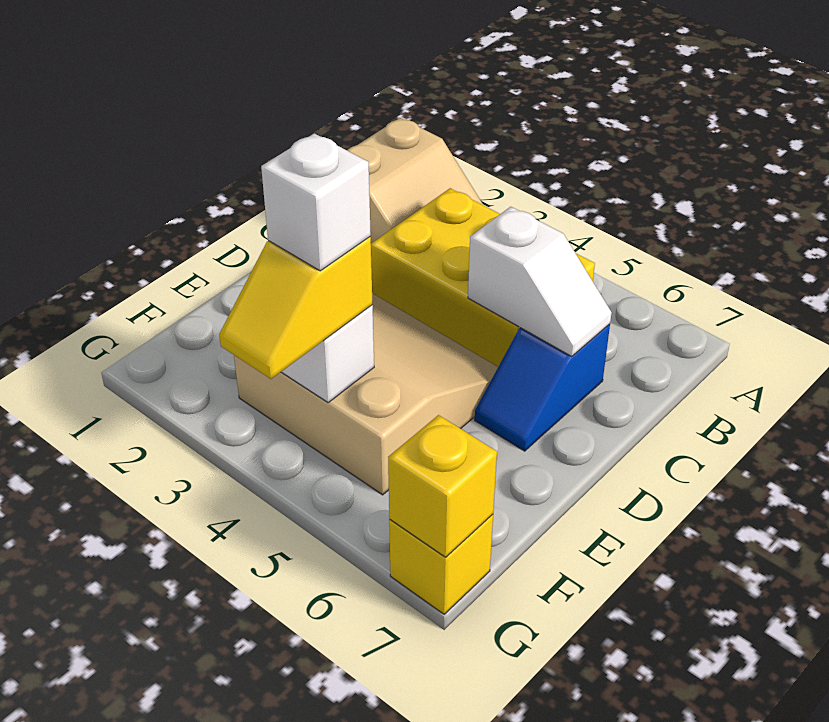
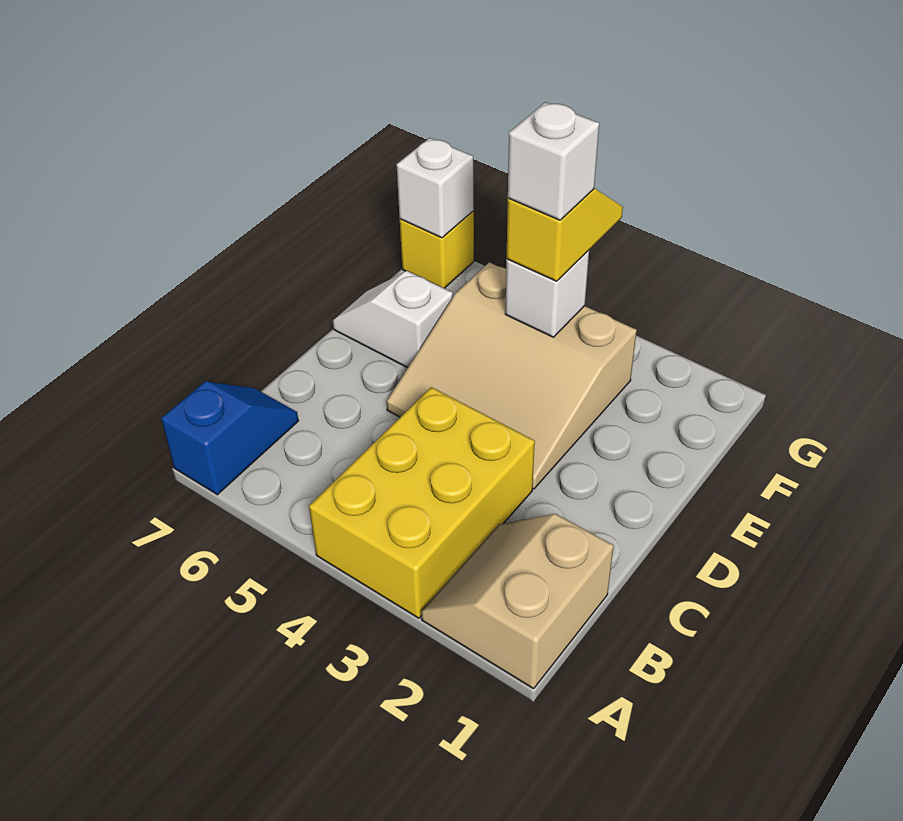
yellow 2x3 brick [371,188,595,367] -> yellow 2x3 brick turned to [309,387,535,618]
white 1x2 slope [468,207,612,356] -> white 1x2 slope moved to [333,271,453,368]
blue 1x2 slope [475,324,610,451] -> blue 1x2 slope moved to [161,381,298,495]
yellow 1x1 brick [388,415,497,557] -> white 1x1 brick [397,138,474,238]

